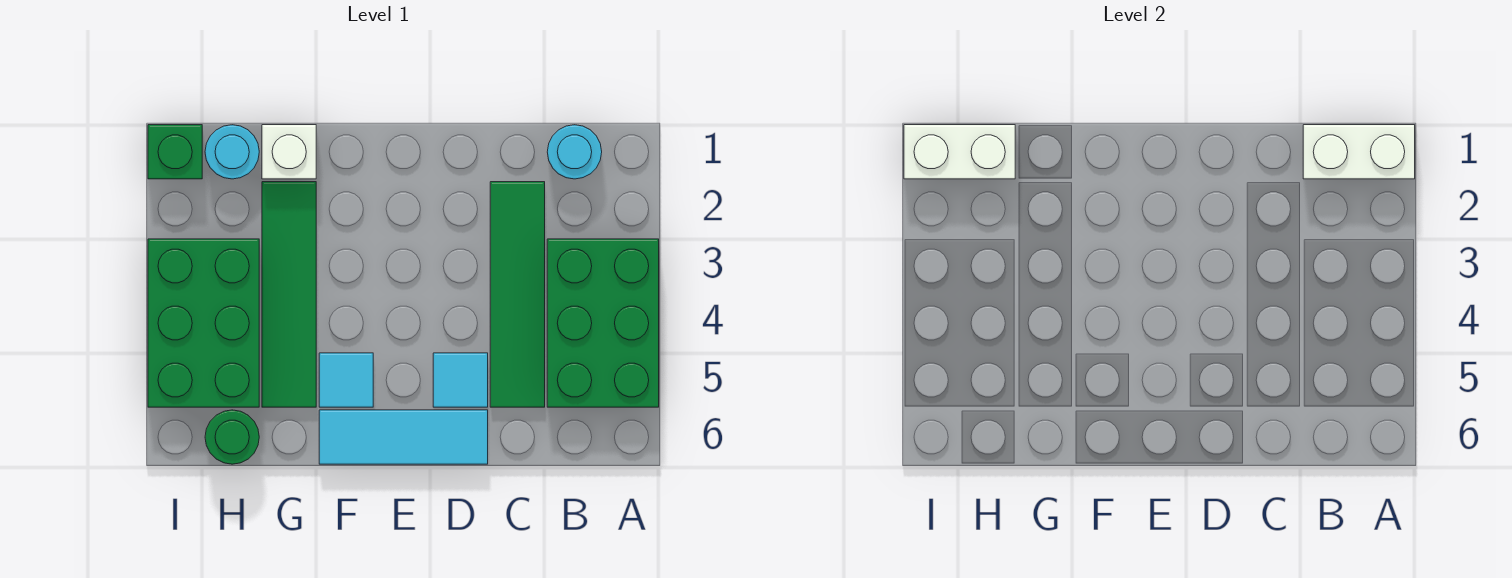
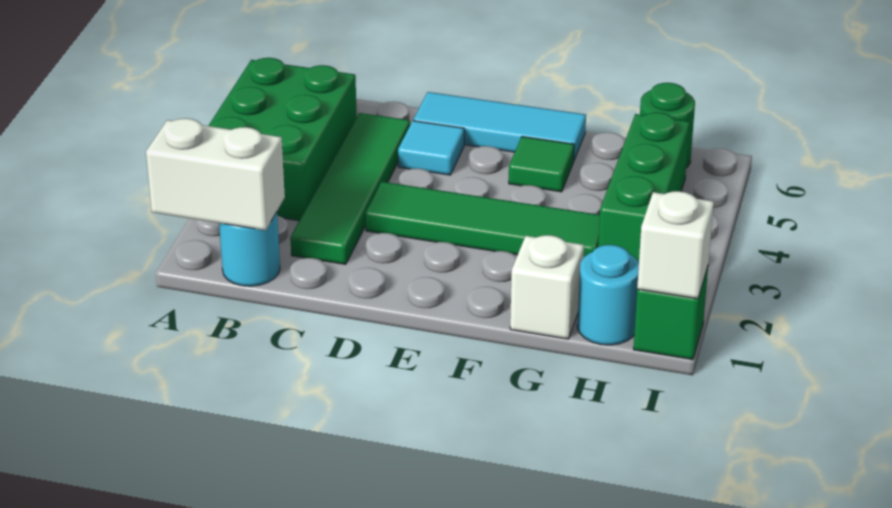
cyan 1x1 tile [319,353,373,407] -> green 1x1 tile [509,137,574,192]
green 1x4 tile [262,182,316,407] -> green 1x4 tile turned to [365,182,600,258]
white 1x2 brick [904,125,1015,179] -> white 1x1 brick [637,191,714,299]
green 2x3 brick [148,239,259,407] -> green 1x3 brick [598,112,690,262]

